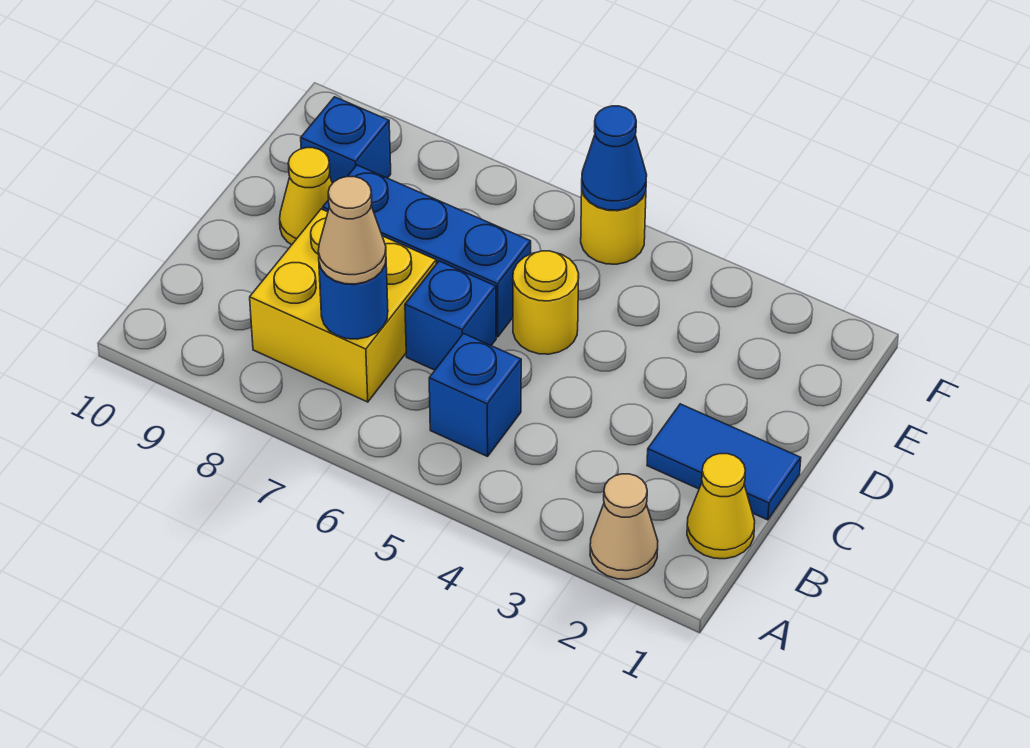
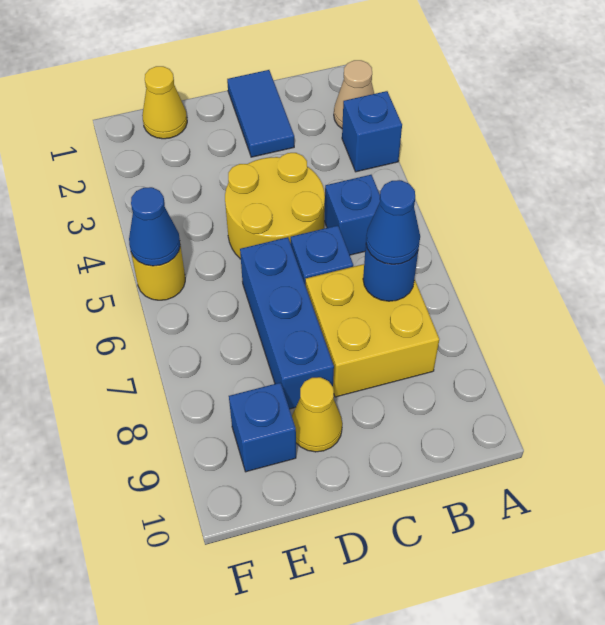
none -> blue 1x1 brick [342,91,402,172]
yellow 1x1 cone [687,454,755,559] -> yellow 1x1 cone moved to [142,66,187,139]
tan 1x1 cone [318,177,386,284] -> blue 1x1 cone [366,180,420,264]
yellow 1x1 round brick [513,251,579,354] -> yellow 2x2 round brick [225,153,325,259]

